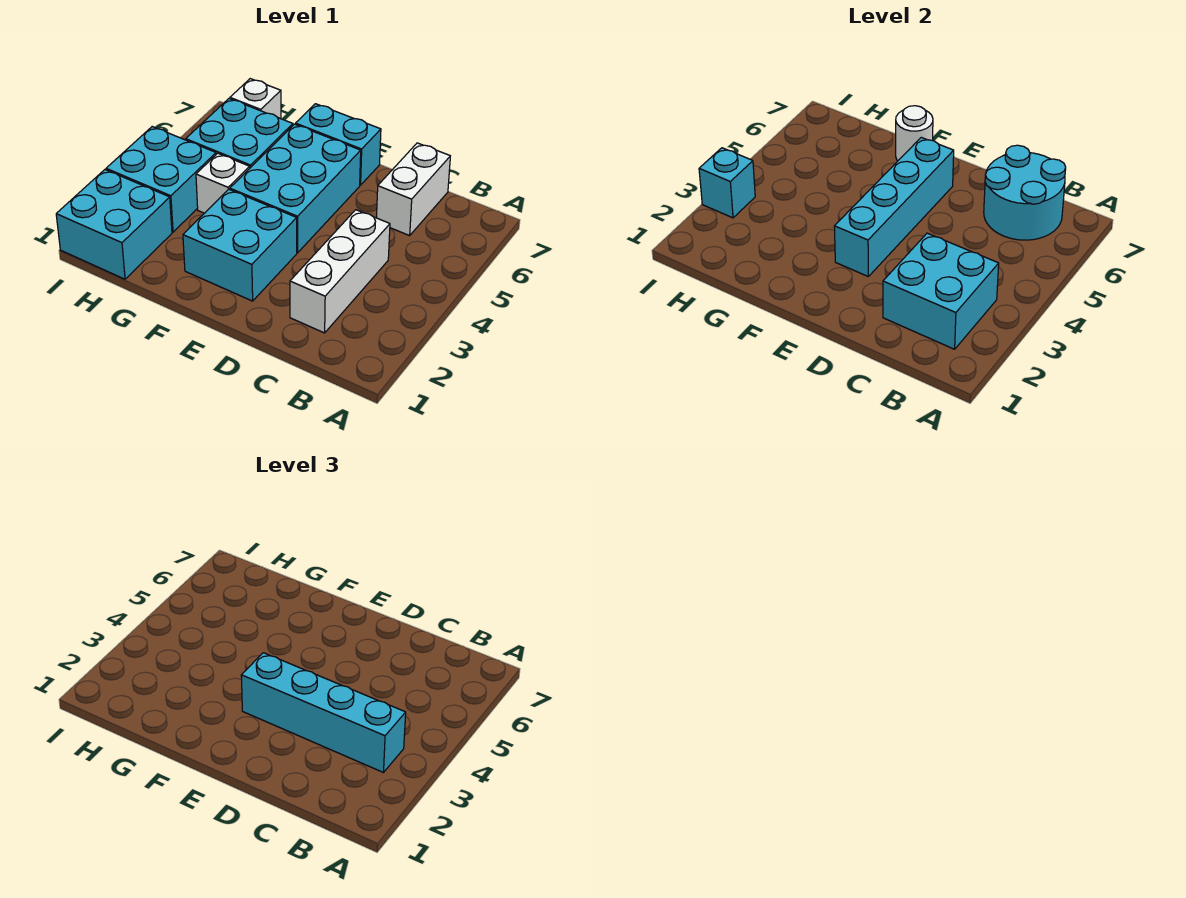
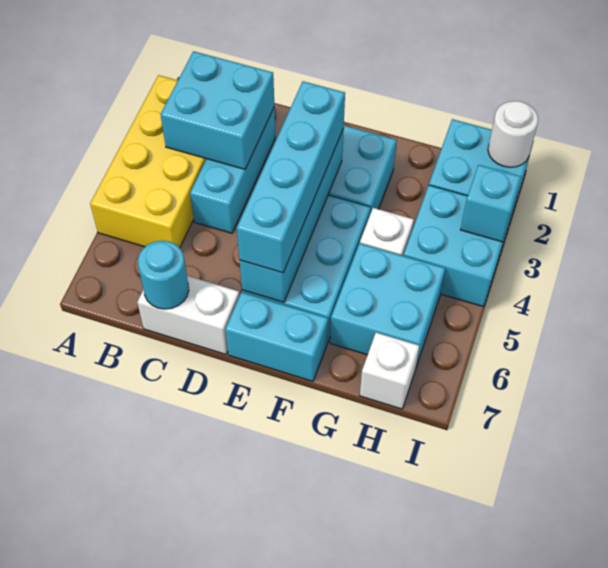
none -> yellow 2x4 brick [90,75,206,248]
cyan 1x4 brick [241,653,406,773] -> cyan 1x4 brick turned to [237,81,345,273]
cyan 2x2 round brick [984,145,1066,240] -> cyan 1x1 round brick [138,241,189,309]
white 1x3 brick [290,210,390,333] -> cyan 1x3 brick [190,108,275,233]
white 1x2 brick [377,143,450,236] -> white 1x2 brick turned to [137,276,240,354]
white 1x1 round brick [896,106,933,161] -> white 1x1 round brick moved to [488,101,538,167]

